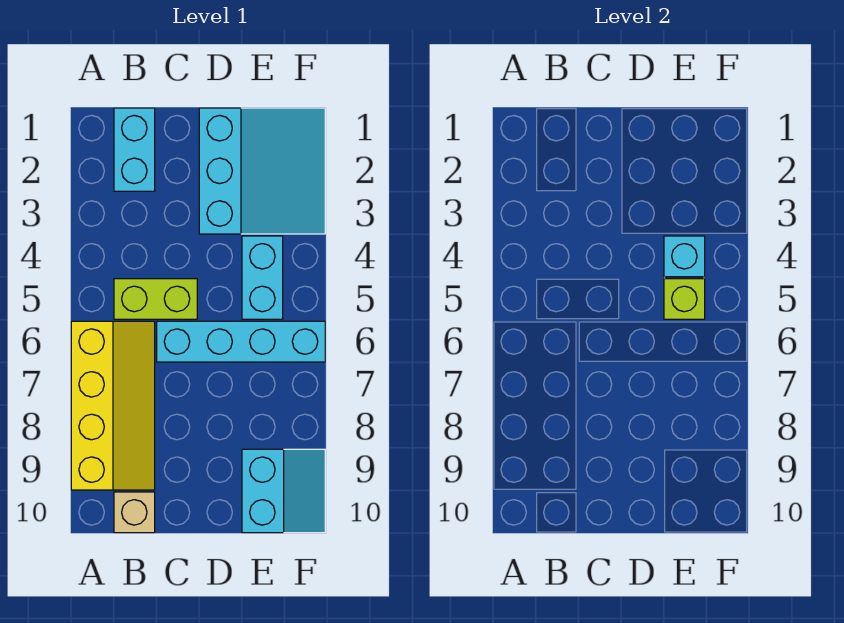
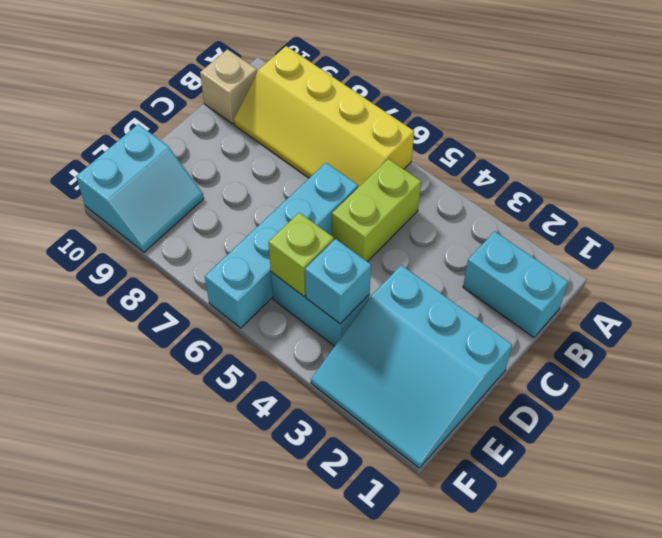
cyan 2x2 slope [242,449,325,533] -> cyan 2x2 slope turned to [76,124,204,252]

